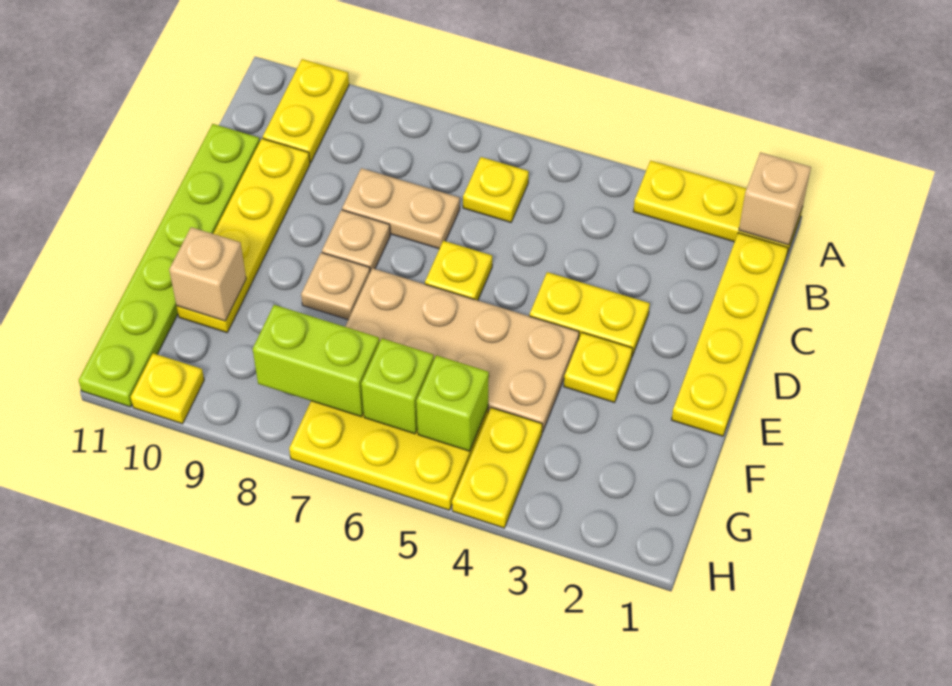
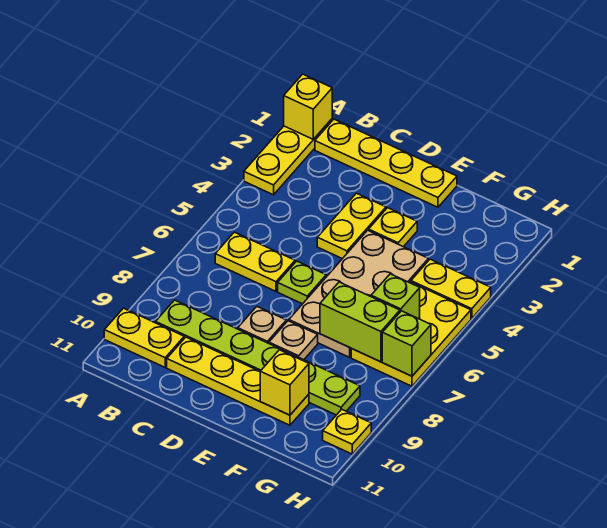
tan 1x1 brick [739,152,811,245] -> yellow 1x1 brick [284,74,332,139]
yellow 1x1 plate [463,157,529,222] -> yellow 1x2 plate [215,232,295,291]
tan 1x2 plate [342,168,460,249] -> none
lime 1x6 plate [79,124,260,407] -> lime 1x6 plate moved to [156,300,360,415]
yellow 1x1 plate [425,241,492,300] -> lime 1x1 plate [278,261,326,304]
tan 1x1 brick [169,227,246,321] -> yellow 1x1 brick [260,350,309,415]
lime 1x1 brick [416,355,489,451] -> lime 1x1 brick moved to [382,311,431,376]
lime 1x2 brick [253,305,379,417] -> lime 1x2 brick turned to [320,282,400,362]

